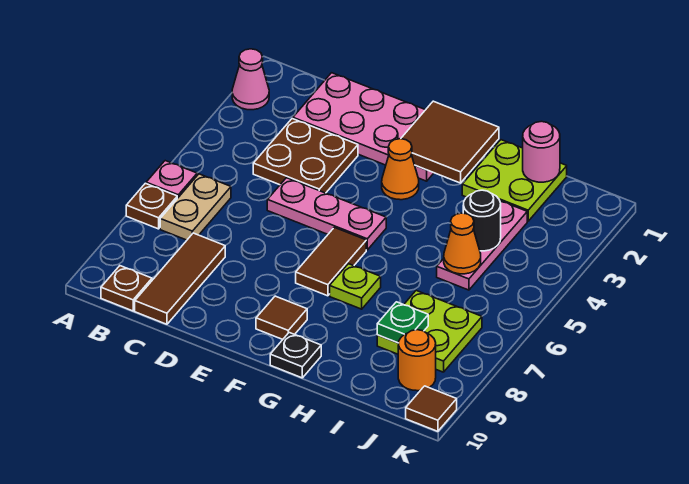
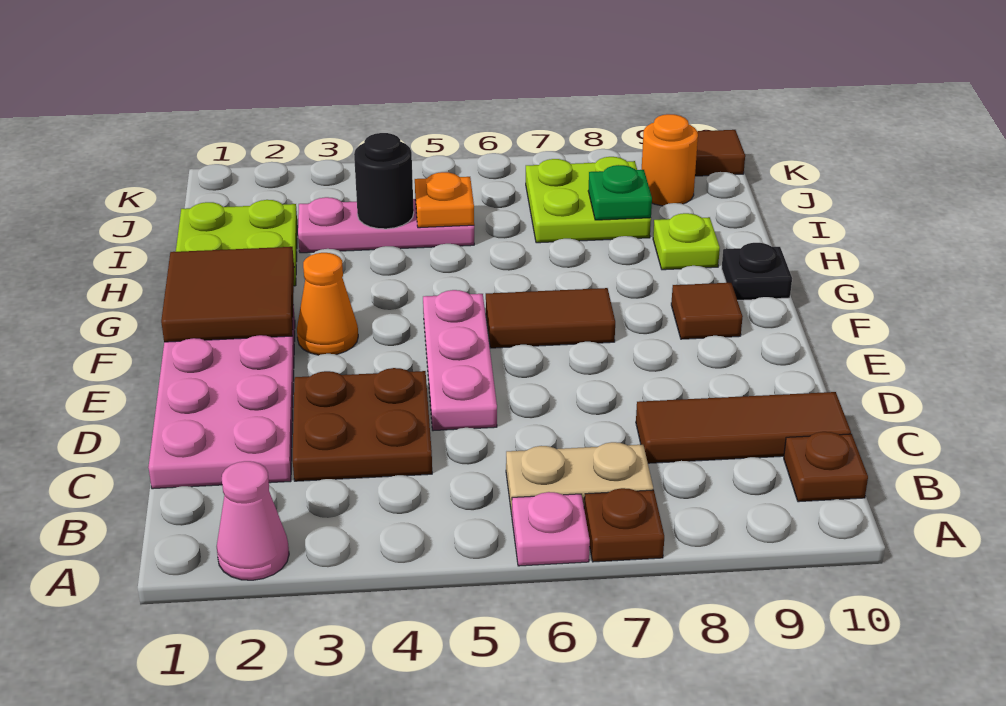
lime 1x1 plate [330,264,381,309] -> lime 1x1 plate moved to [653,213,720,270]
pink 1x1 round brick [523,121,560,182] -> none
orange 1x1 cone [444,213,481,274] -> orange 1x1 plate [415,172,474,228]

